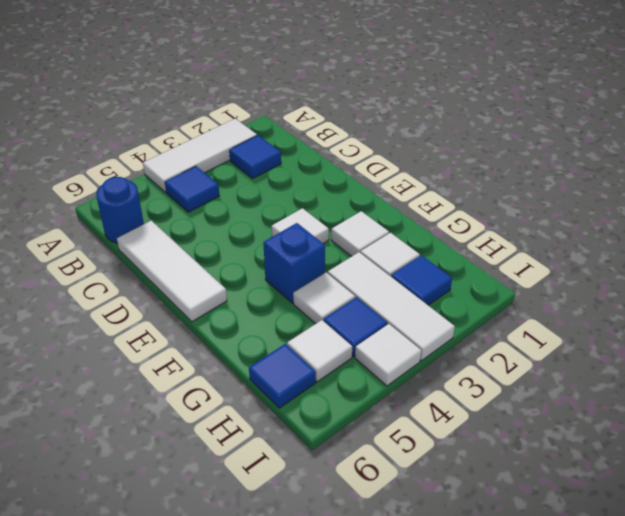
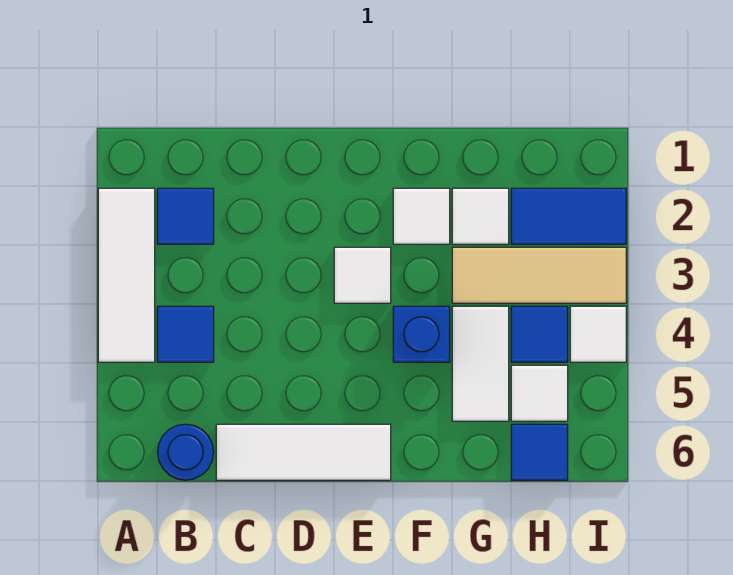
white 1x3 tile [328,252,455,361] -> tan 1x3 tile [452,247,626,303]
white 1x1 tile [293,273,355,324] -> white 1x2 tile [452,306,509,421]
blue 1x1 tile [391,255,452,305] -> blue 1x2 tile [511,188,626,244]

